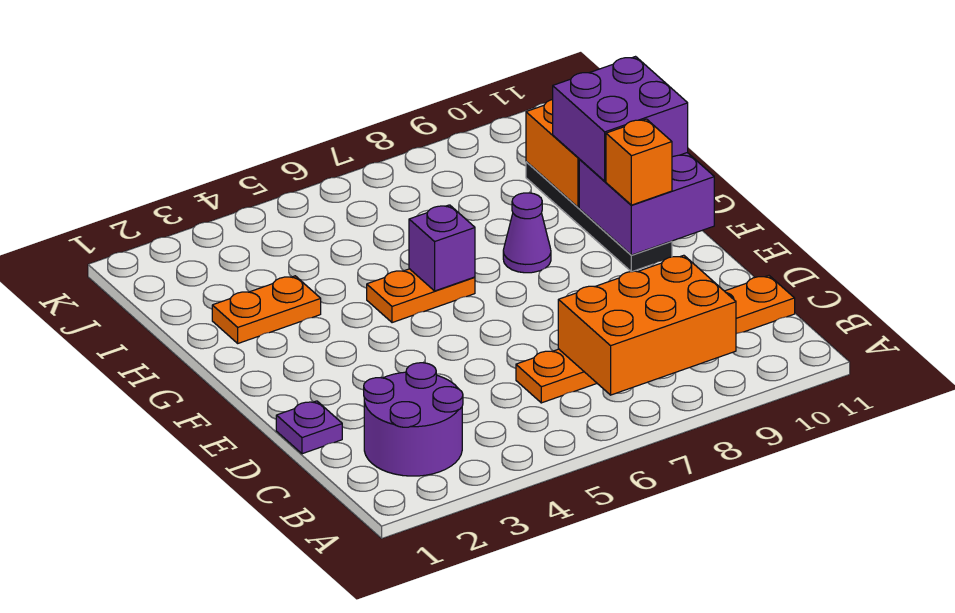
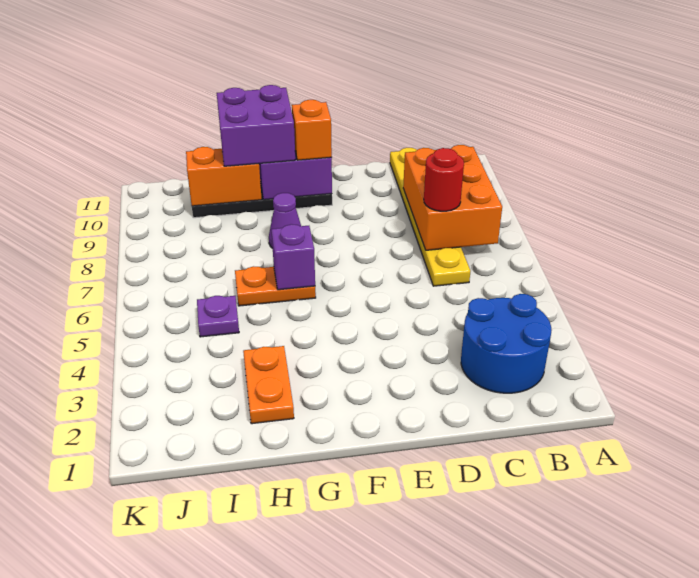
purple 2x2 round brick [364,363,463,476] -> blue 2x2 round brick [461,294,552,393]
orange 1x6 plate [516,276,795,403] -> yellow 1x6 plate [390,148,470,286]
none -> red 1x1 round brick [424,148,464,211]
purple 1x1 plate [276,401,342,454] -> purple 1x1 plate moved to [197,296,239,337]
orange 1x2 plate [367,269,475,323] -> orange 1x2 plate turned to [235,266,316,306]

